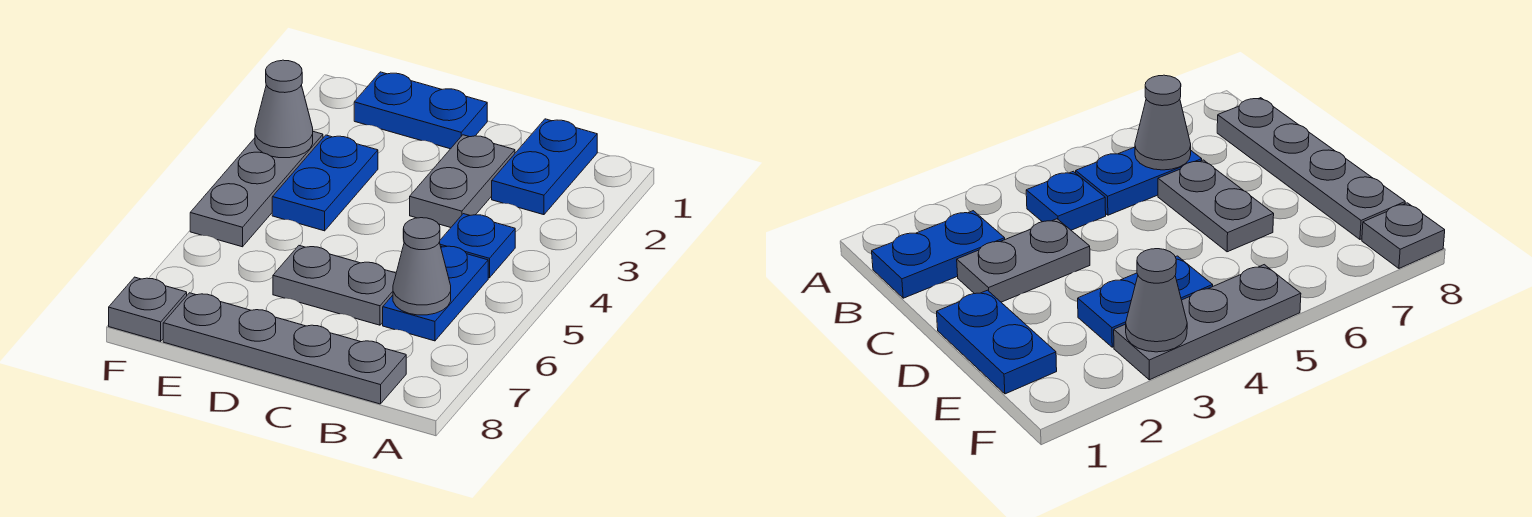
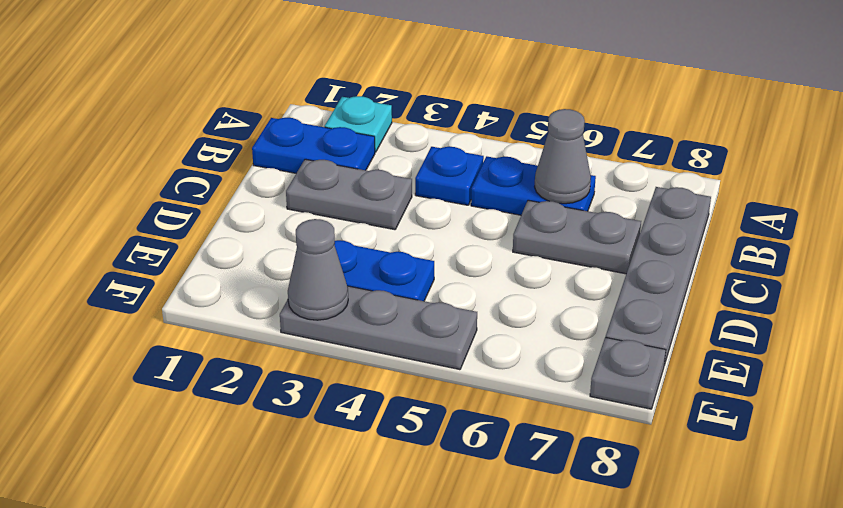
none -> cyan 1x1 plate [325,96,392,152]
grey 1x2 plate [273,246,396,325] -> grey 1x2 plate turned to [513,200,641,274]
blue 1x2 plate [354,72,487,149] -> none

